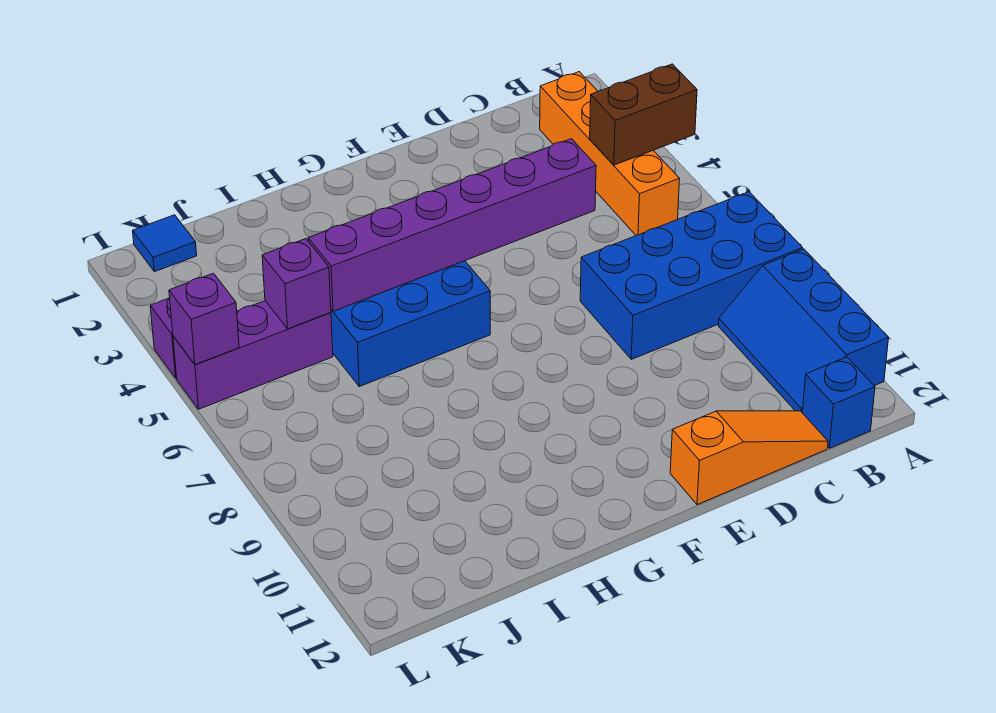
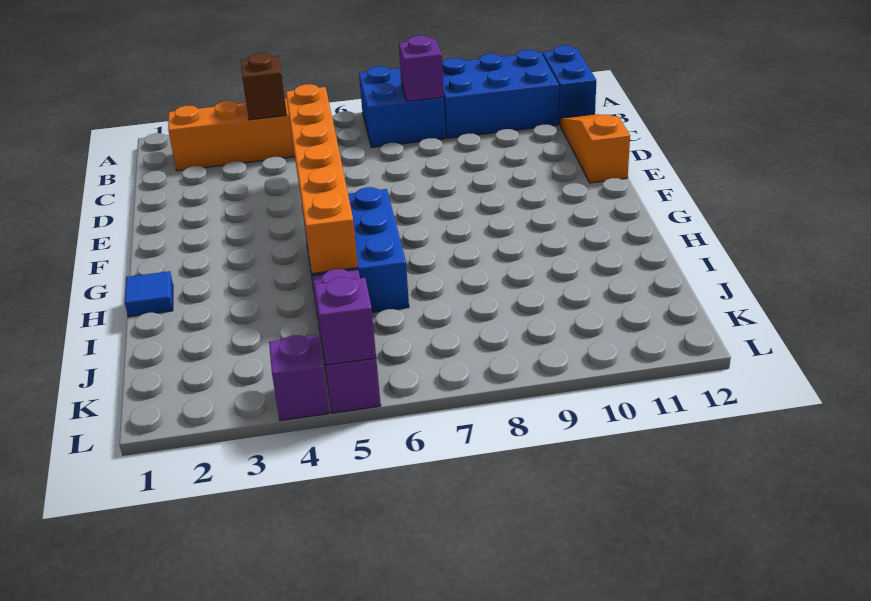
brown 1x2 brick [590,64,697,165] -> brown 1x1 brick [241,53,287,120]
blue 2x4 brick [580,192,803,359] -> blue 2x2 brick [359,66,445,147]
blue 2x3 slope [718,249,889,412] -> blue 2x3 brick [442,50,559,138]
blue 1x1 brick [802,357,875,448] -> blue 1x2 brick [543,45,596,124]
purple 1x6 brick [308,139,596,311] -> orange 1x6 brick [286,84,358,274]
purple 1x1 brick [262,239,331,329] -> purple 1x1 brick moved to [399,35,444,101]
blue 1x1 tile [133,215,197,272] -> blue 1x1 tile moved to [125,271,173,317]

